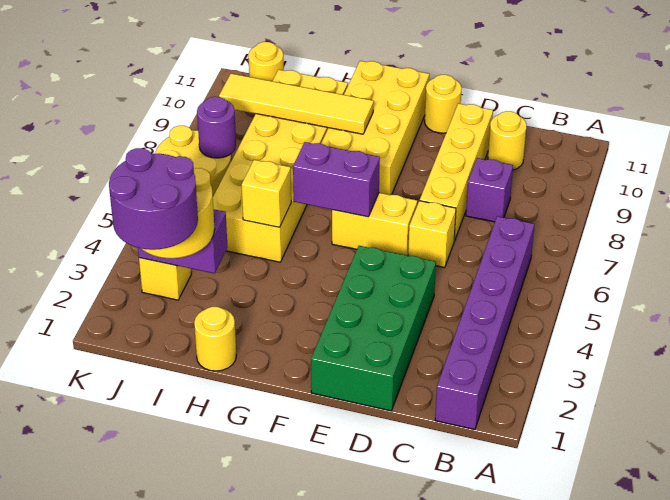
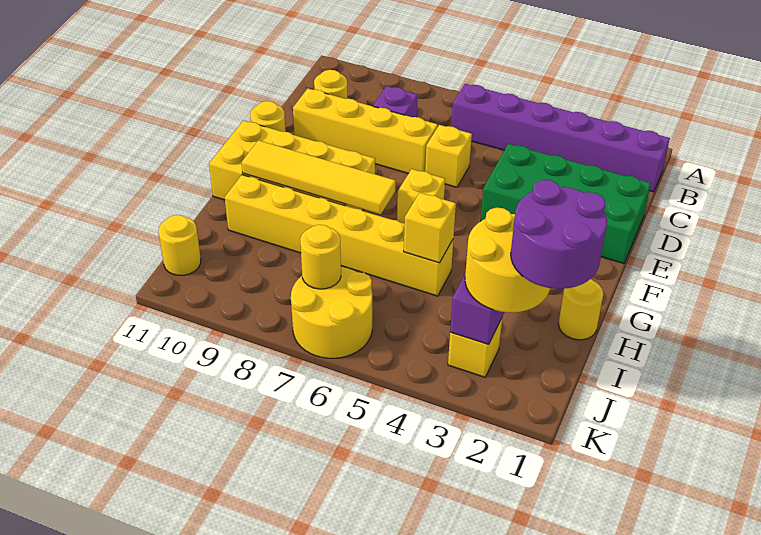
yellow 1x2 brick [332,193,417,256] -> yellow 1x1 brick [397,169,445,223]
purple 1x2 brick [293,142,380,217] -> none
yellow 1x4 tile [219,74,374,134] -> yellow 1x4 tile turned to [242,140,395,214]
yellow 2x6 brick [213,70,348,262] -> yellow 1x6 brick [225,175,453,296]
purple 1x1 round brick [197,97,236,158] -> yellow 1x1 round brick [300,225,341,289]

